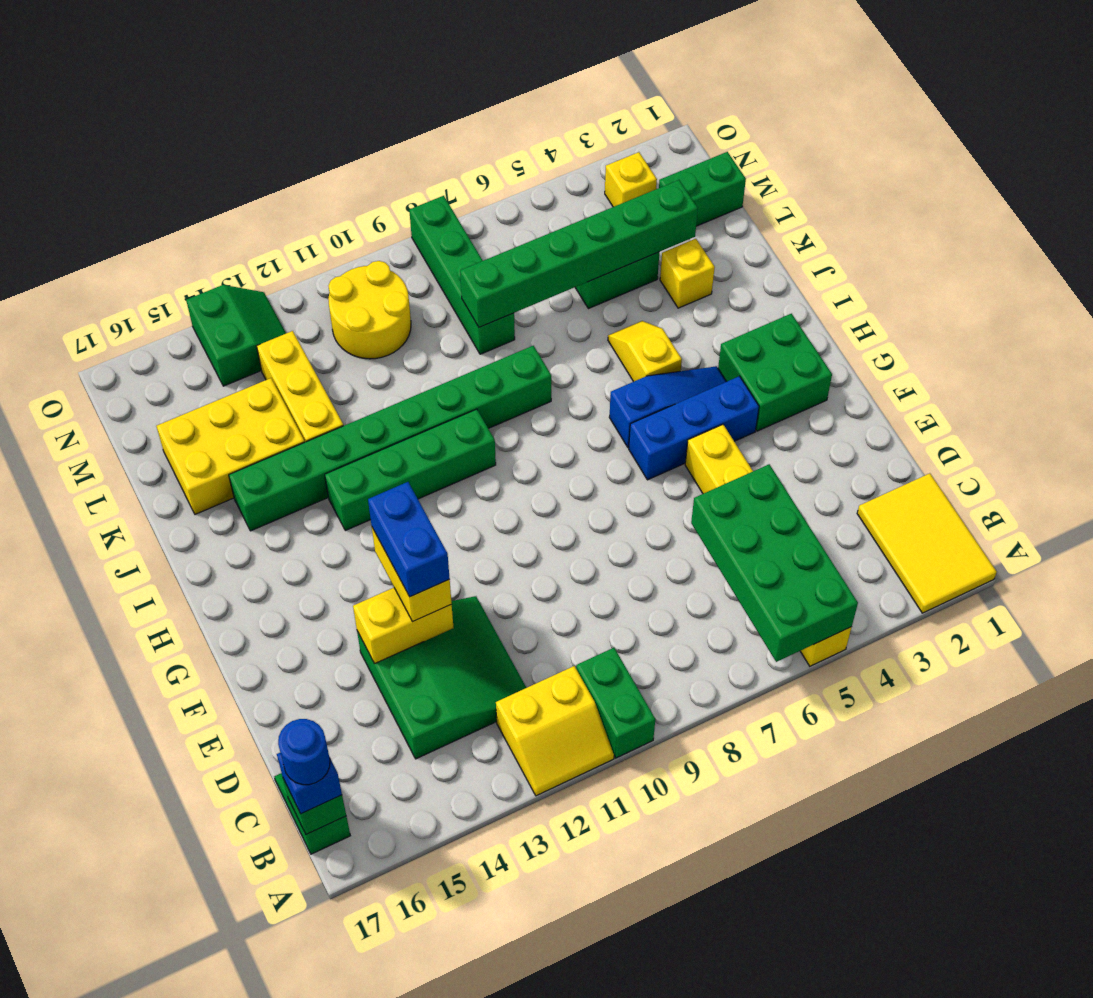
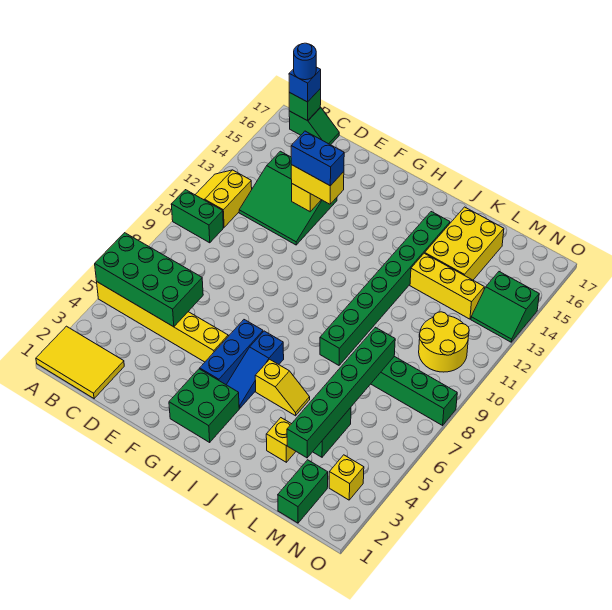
green 1x4 brick [325,409,496,530] -> none

